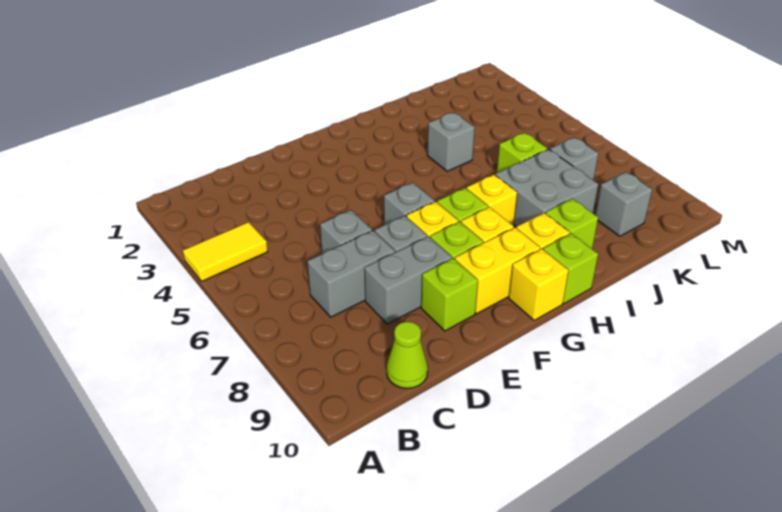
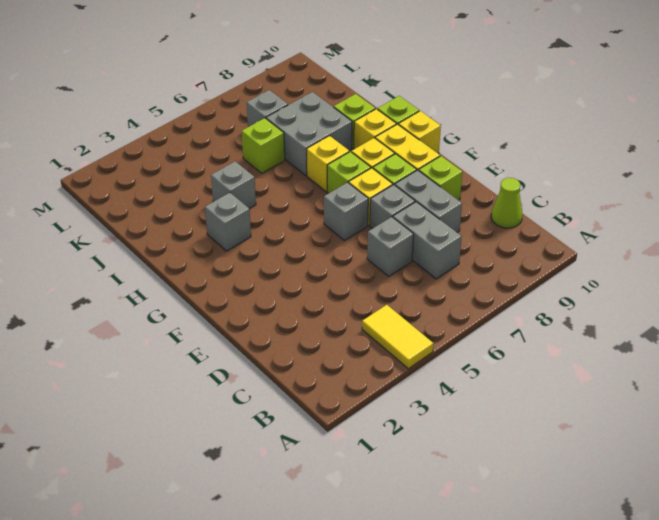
grey 1x1 brick [595,172,652,236] -> grey 1x1 brick moved to [205,193,251,251]

